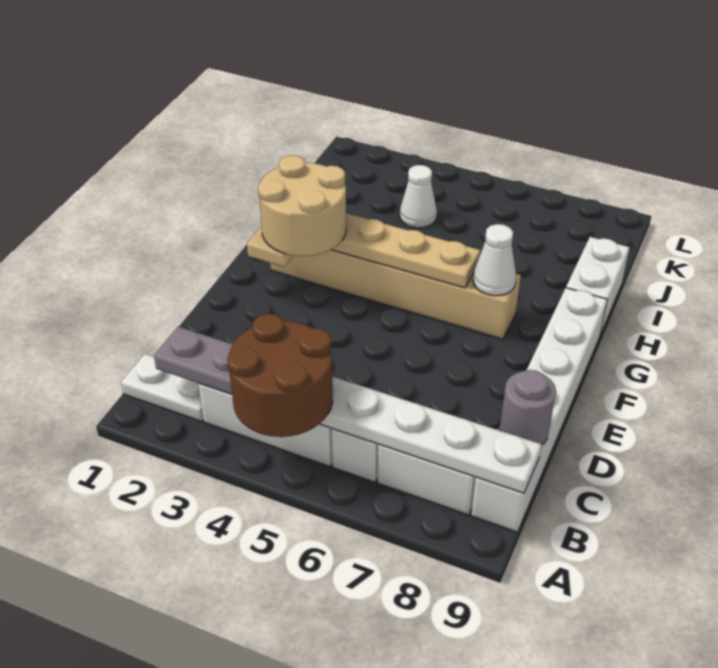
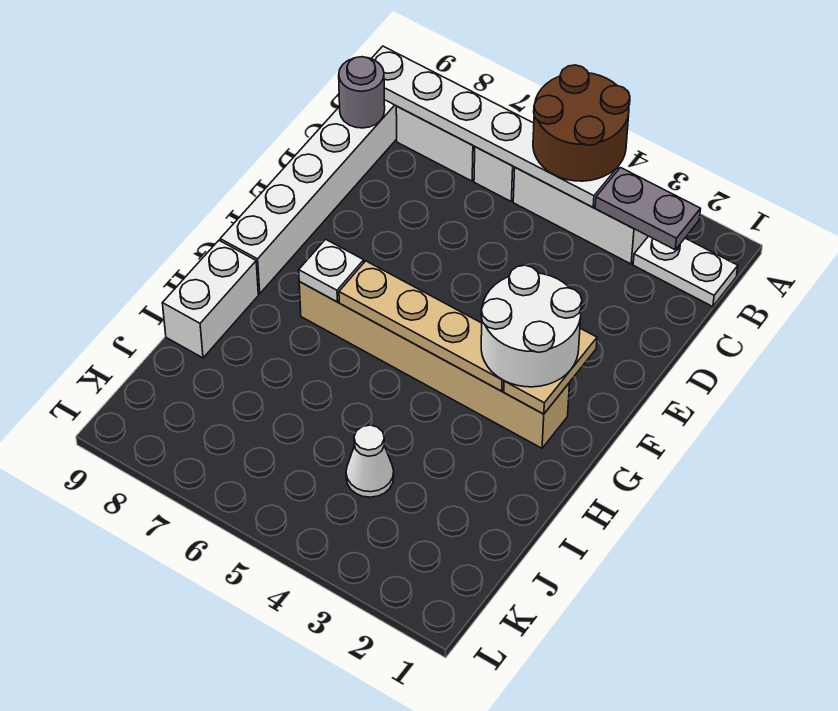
tan 2x2 round brick [258,155,346,256] -> white 2x2 round brick [481,265,582,387]
white 1x1 cone [473,224,516,296] -> white 1x1 plate [299,239,364,302]

